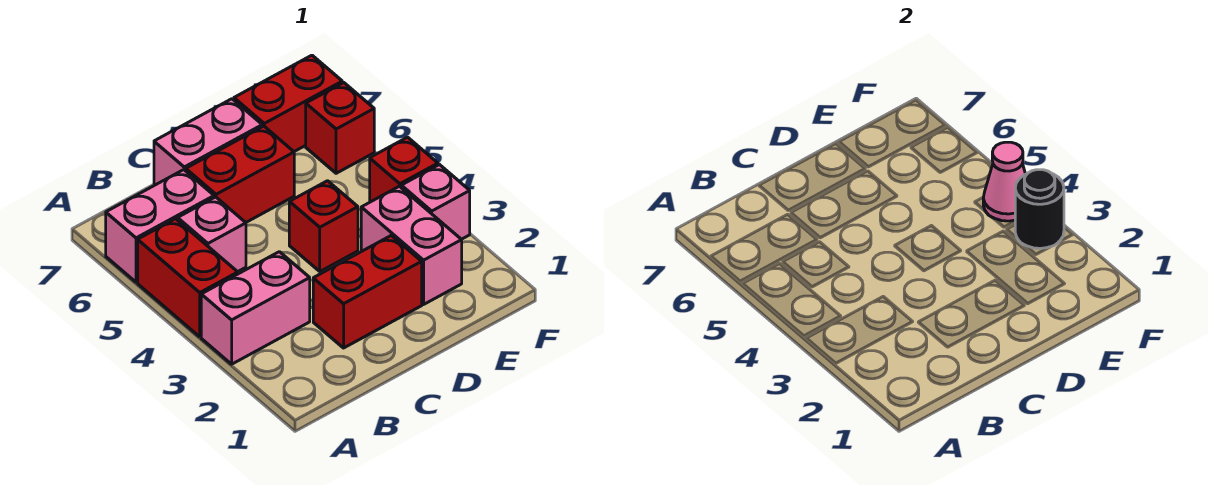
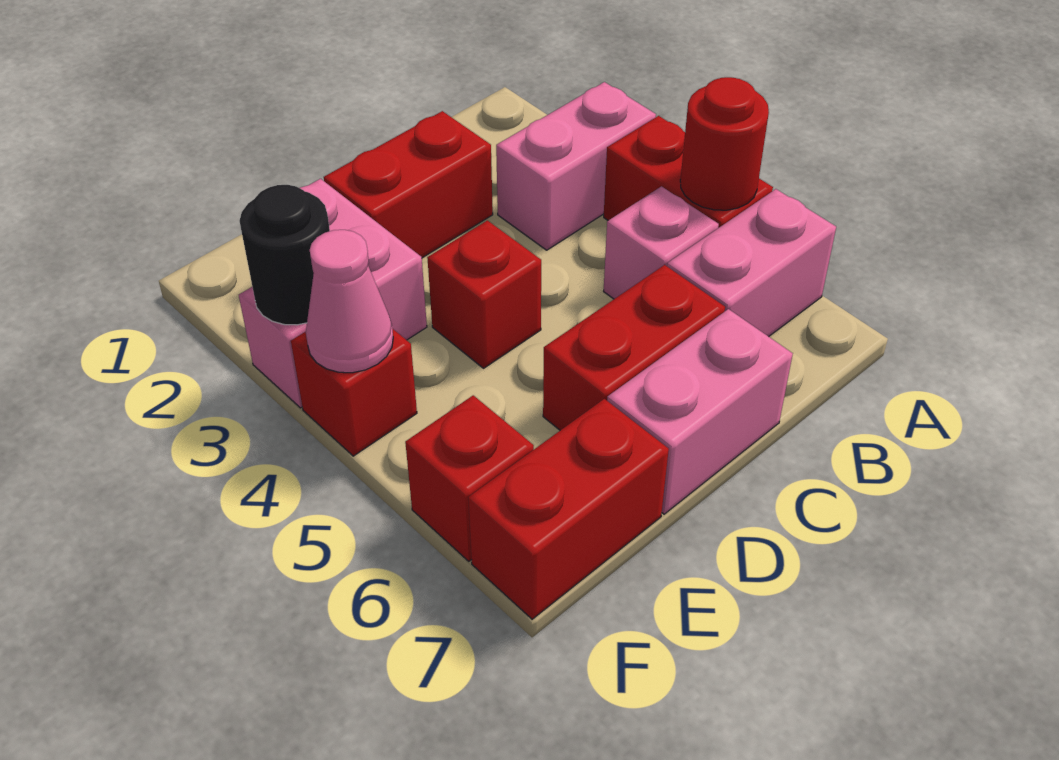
none -> red 1x1 round brick [680,77,769,210]

